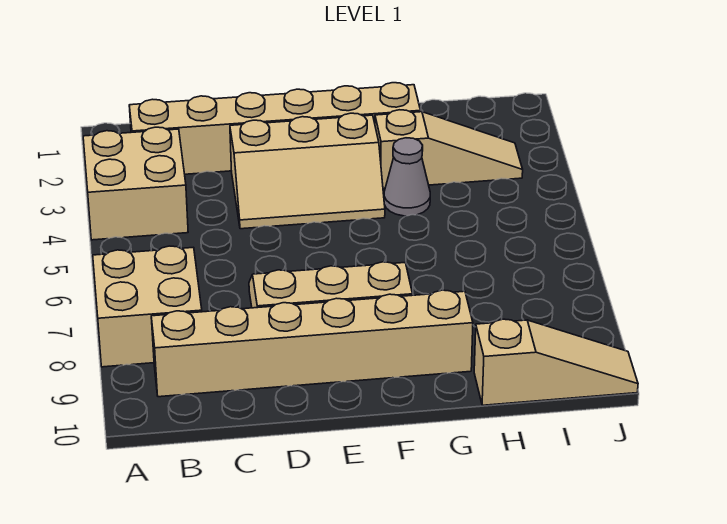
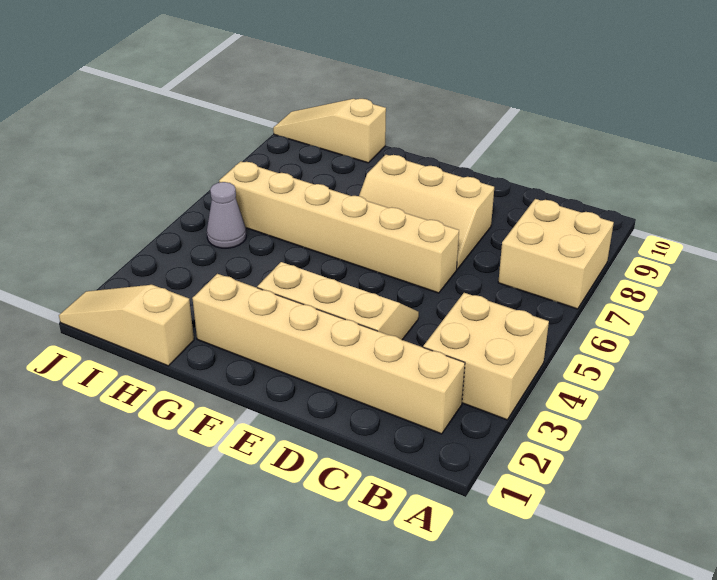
tan 1x6 brick [151,290,473,397] -> tan 1x6 brick moved to [219,161,459,293]
tan 1x3 slope [375,110,523,189] -> tan 1x3 slope moved to [59,285,194,366]
grey 1x1 cone [384,138,430,216] -> grey 1x1 cone moved to [207,182,246,248]

